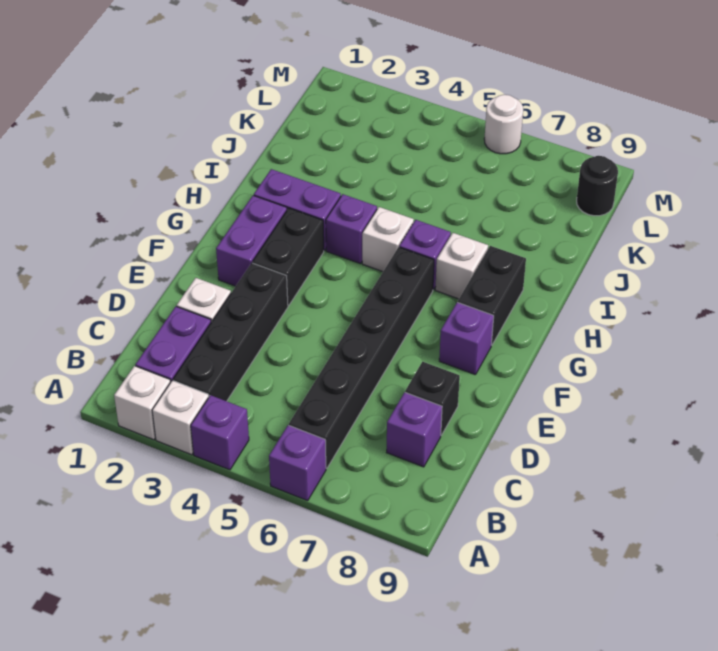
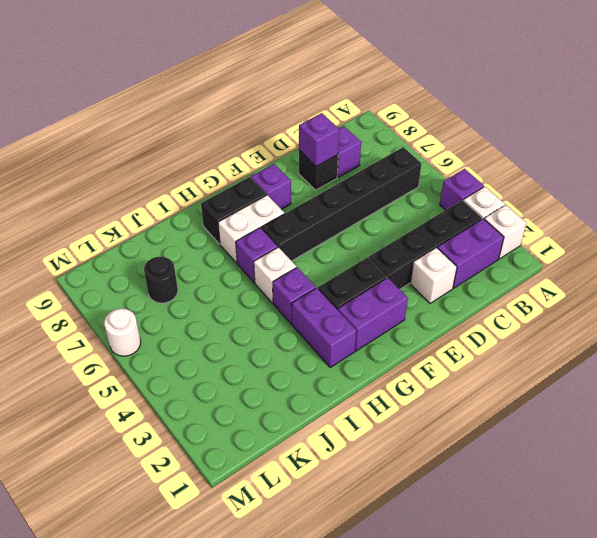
purple 1x1 brick [269,425,326,501] -> purple 1x1 brick moved to [299,113,339,166]
white 1x1 brick [435,233,488,299] -> white 1x2 brick [218,195,284,263]
black 1x1 round brick [577,156,618,216] -> black 1x1 round brick moved to [144,257,178,303]

